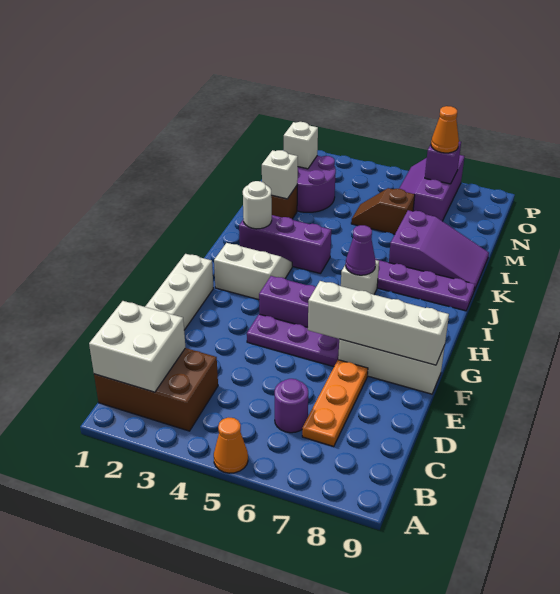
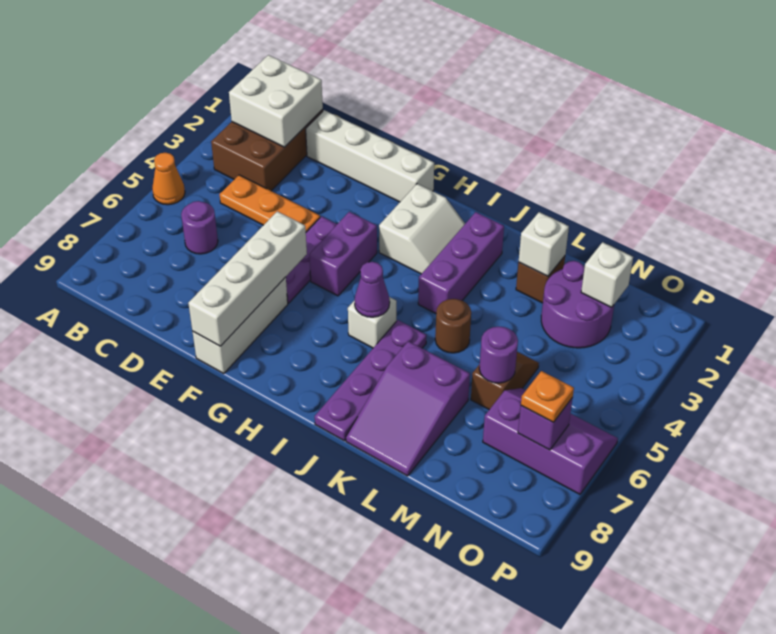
orange 1x3 plate [302,360,368,447] -> orange 1x3 plate moved to [220,175,320,232]
white 1x1 round brick [243,181,272,229] -> none
none -> brown 1x1 round brick [435,299,471,353]
none -> purple 1x1 round brick [479,327,518,383]
orange 1x1 cone [431,106,459,153] -> orange 1x1 plate [521,371,574,422]

